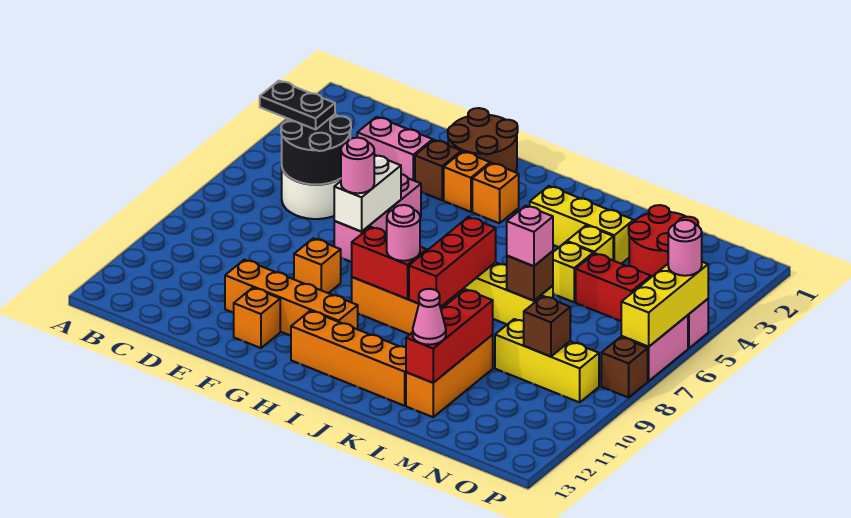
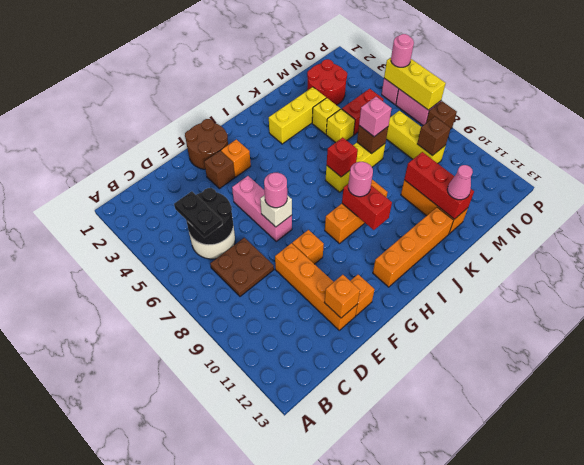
black 1x2 plate [260,81,335,129] -> black 1x2 plate turned to [174,191,222,238]
none -> brown 2x2 plate [210,238,274,296]
pink 1x2 brick [357,117,433,181] -> none
orange 1x4 brick [225,260,358,336] -> orange 1x4 brick turned to [275,243,358,330]
white 1x2 brick [334,155,401,232] -> white 1x1 brick [260,195,292,227]
orange 1x1 brick [472,163,519,223] -> orange 1x1 brick moved to [324,275,360,318]
red 1x2 brick [352,227,427,299] -> red 1x2 brick turned to [342,183,392,230]
red 1x3 brick [409,217,496,307] -> red 1x1 brick [327,137,358,177]
yellow 1x3 brick [495,319,599,402] -> yellow 1x3 brick turned to [386,111,446,163]

